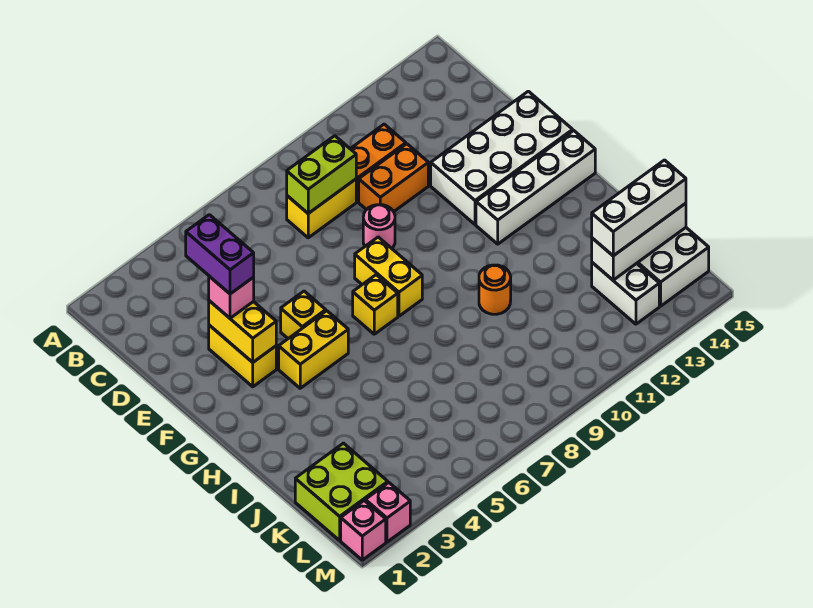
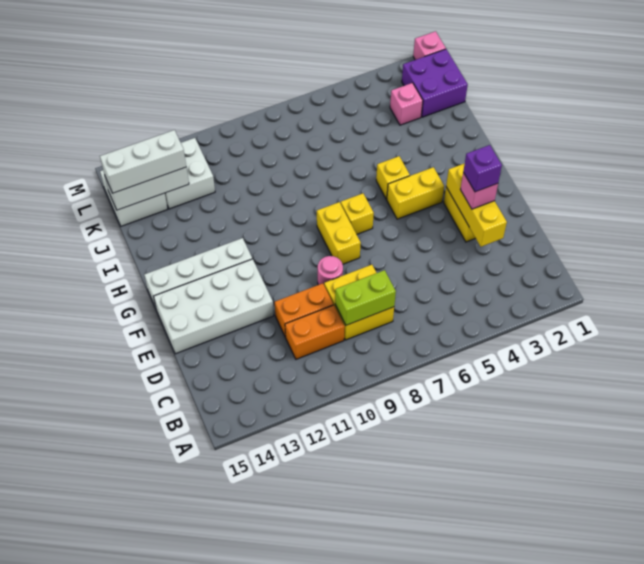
yellow 1x2 brick [287,179,356,238] -> yellow 2x2 brick [324,265,394,340]
purple 1x2 brick [186,215,254,294] -> purple 1x1 brick [463,145,502,192]
yellow 1x2 brick [209,301,276,362] -> yellow 1x3 brick [446,163,507,247]
yellow 1x1 brick [281,291,326,339] -> yellow 1x1 brick moved to [376,156,410,199]
orange 1x1 round brick [479,265,511,314] -> none
lime 2x2 brick [295,443,388,540] -> purple 2x2 brick [402,49,468,117]
white 1x2 brick [592,263,659,324] -> white 2x2 brick [165,138,215,209]
pink 1x1 brick [365,483,410,542] -> pink 1x1 brick moved to [390,83,423,125]

